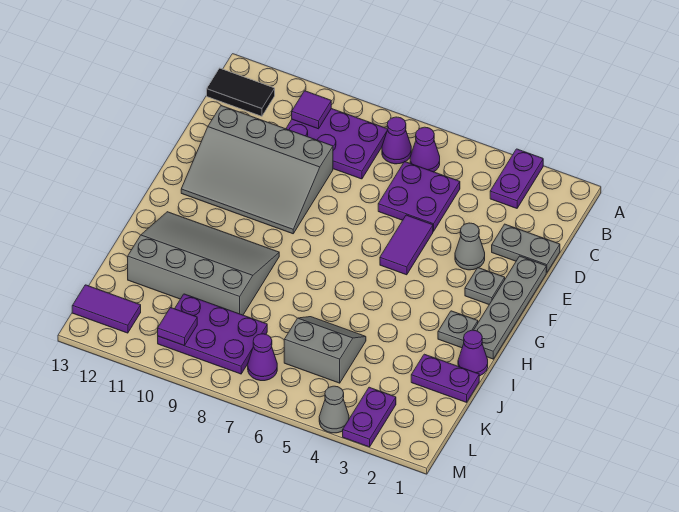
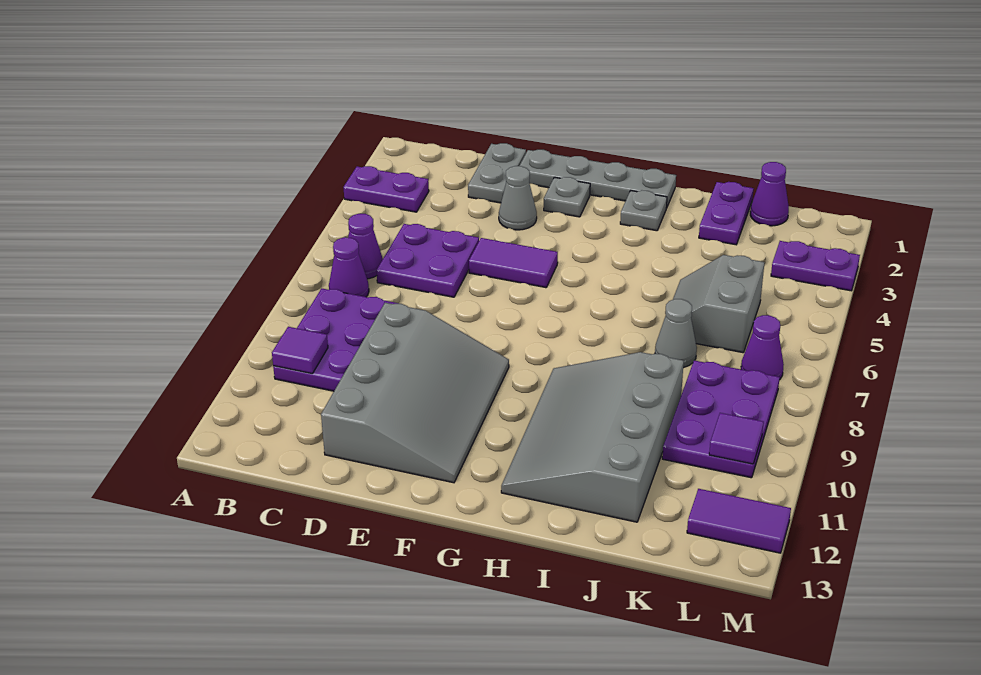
black 1x2 tile [207,68,275,116] -> none
purple 1x1 cone [458,330,488,376] -> purple 1x1 cone moved to [750,162,789,226]
purple 1x2 tile [72,285,141,333] -> purple 1x2 tile turned to [687,489,791,553]
grey 1x1 cone [319,386,349,433] -> grey 1x1 cone moved to [655,299,697,368]

